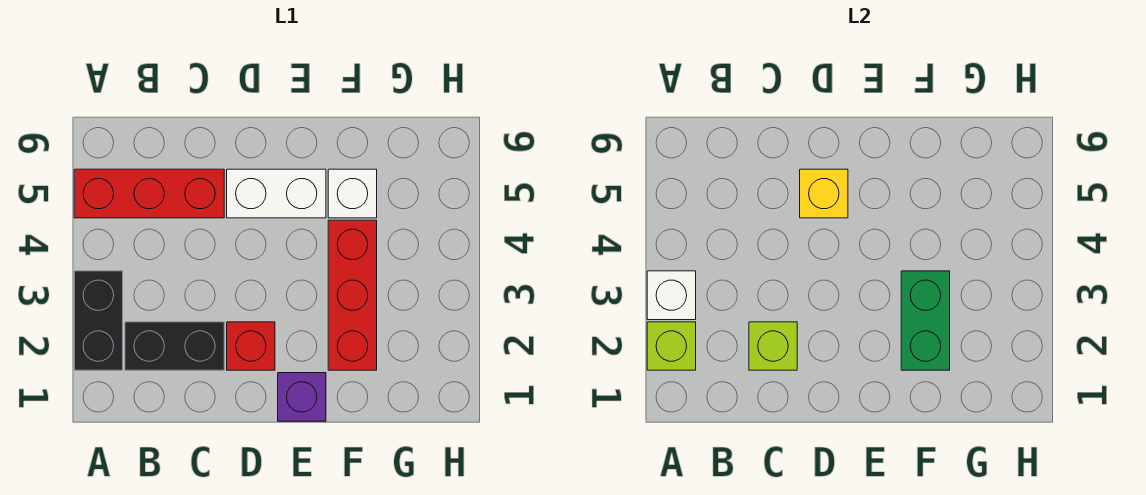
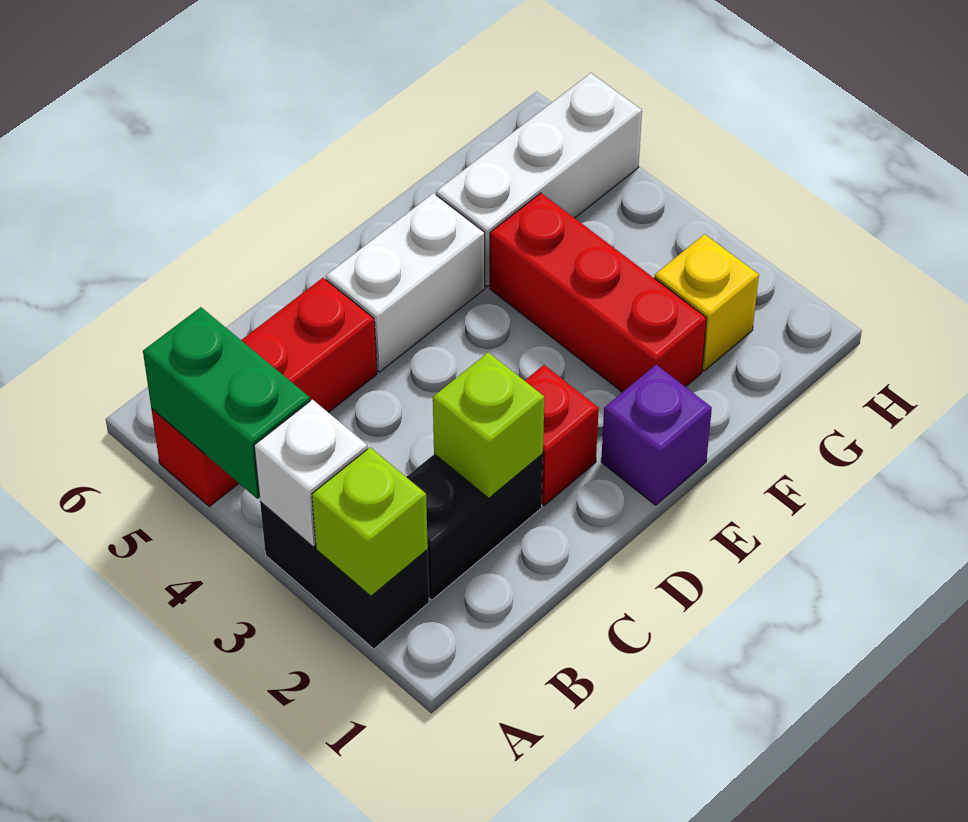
yellow 1x1 brick [800,169,848,218] -> yellow 1x1 brick moved to [654,234,759,371]
green 1x2 brick [901,271,950,370] -> green 1x2 brick moved to [143,307,310,499]
white 1x1 brick [328,169,377,218] -> white 1x3 brick [436,73,642,287]

